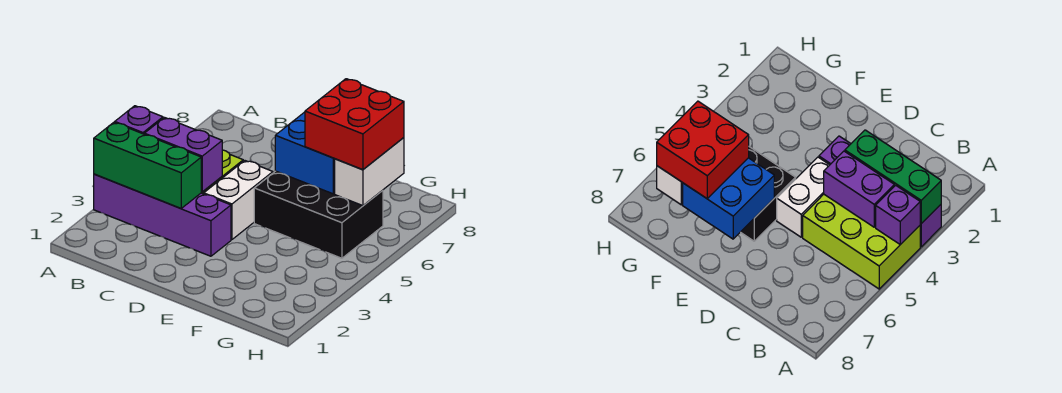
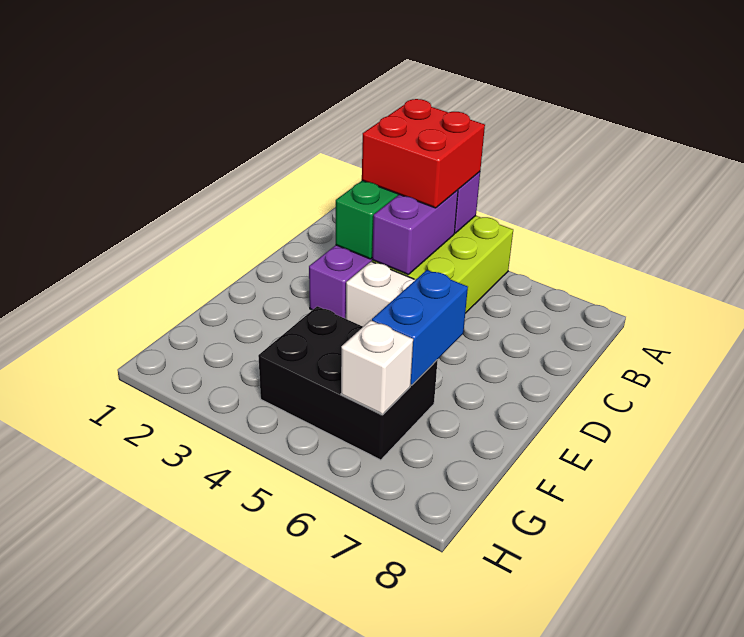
black 2x3 brick [254,171,383,258] -> black 2x3 brick turned to [258,306,438,460]
blue 2x2 brick [275,112,335,194] -> blue 1x2 brick [372,270,468,385]
red 2x2 brick [305,79,404,170] -> red 2x2 brick moved to [362,99,485,208]
white 1x2 brick [335,138,404,206] -> white 1x1 brick [341,320,413,414]

